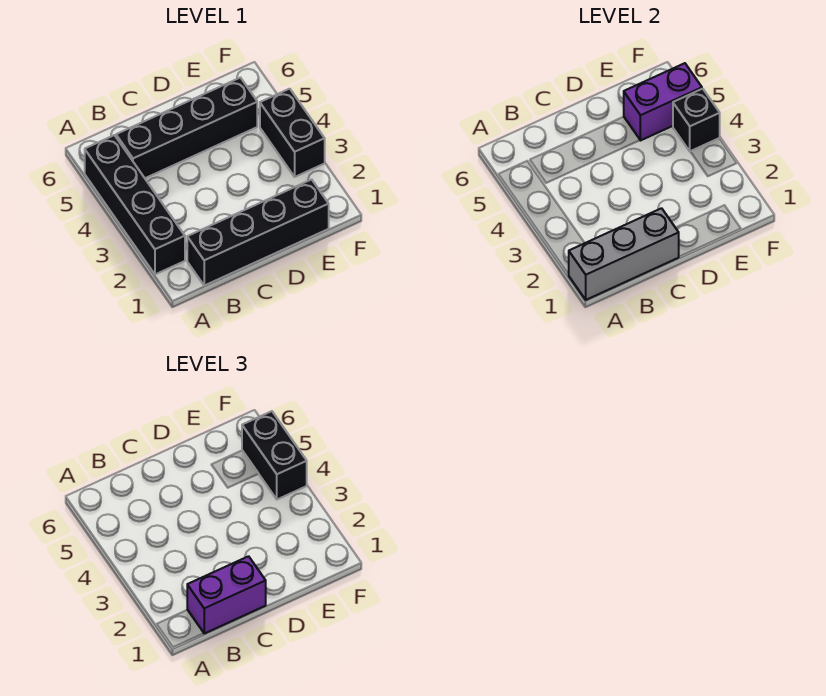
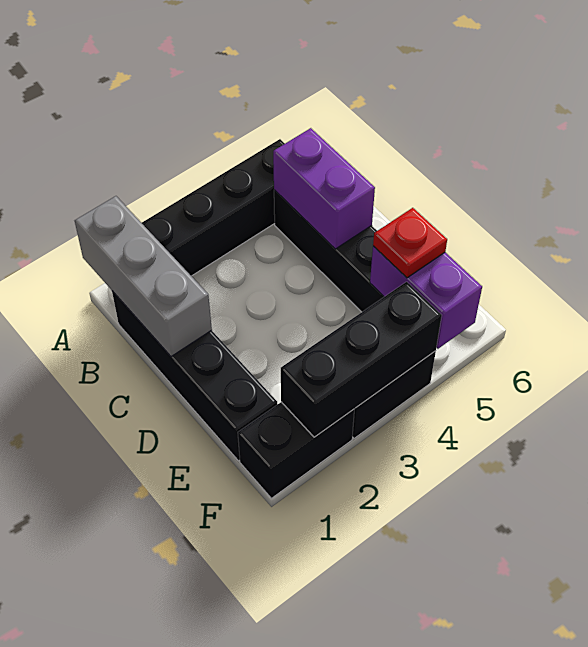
purple 1x2 brick [187,556,266,633] -> purple 1x2 brick moved to [273,128,375,249]
none -> red 1x1 plate [373,208,447,278]
black 1x1 brick [673,89,720,151] -> black 1x3 brick [281,282,442,437]
black 1x2 brick [242,411,307,499] -> black 1x2 brick moved to [238,402,354,498]

